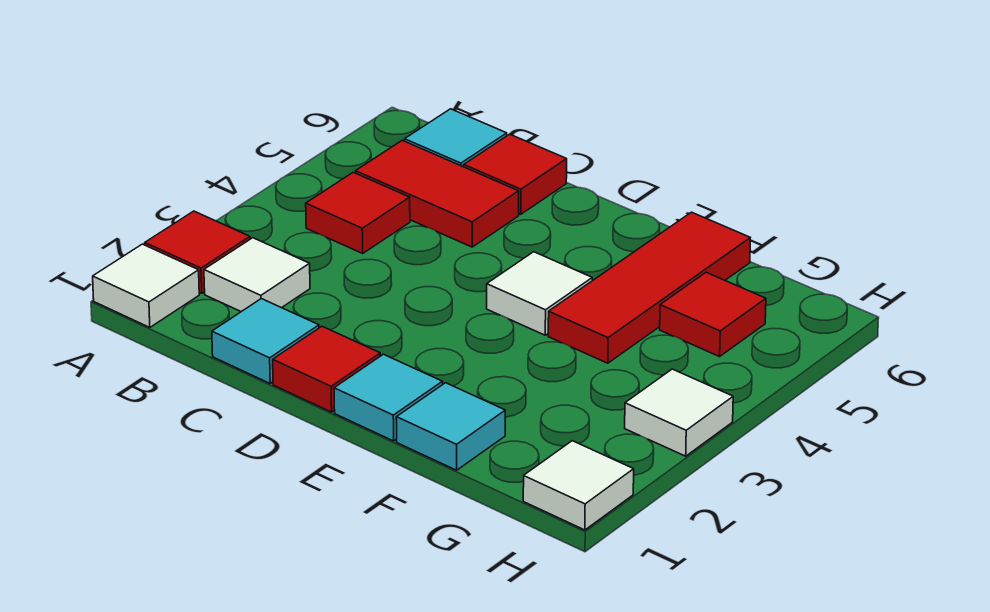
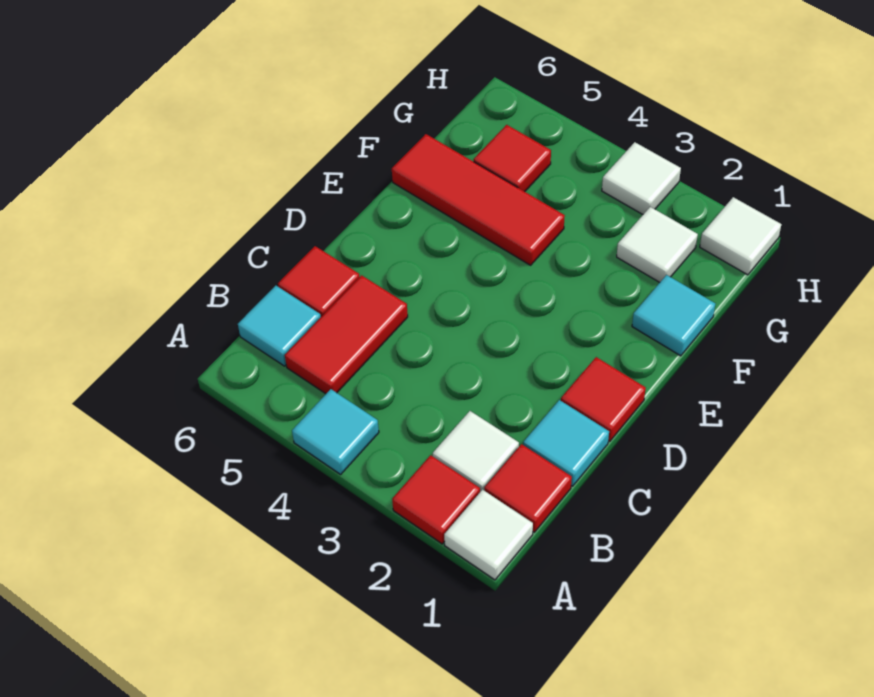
red 1x1 tile [306,172,410,253] -> red 1x1 tile moved to [484,444,572,532]
cyan 1x1 tile [334,354,443,441] -> cyan 1x1 tile moved to [292,389,379,474]
white 1x1 tile [487,252,592,335] -> white 1x1 tile moved to [617,207,698,282]

